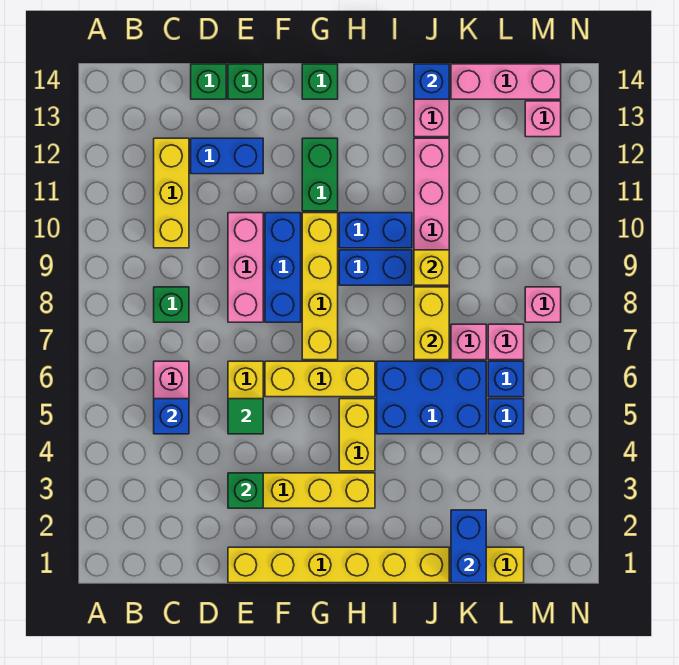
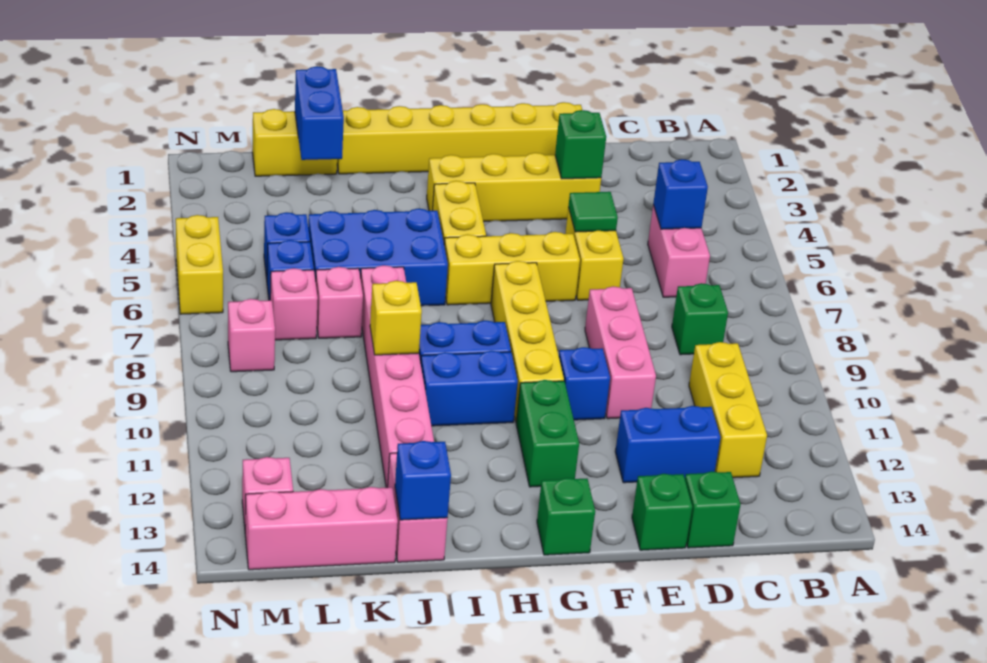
blue 1x3 brick [265,213,301,322] -> blue 1x1 brick [559,347,610,420]
yellow 1x2 brick [414,287,449,360] -> yellow 1x2 brick moved to [176,215,223,314]

